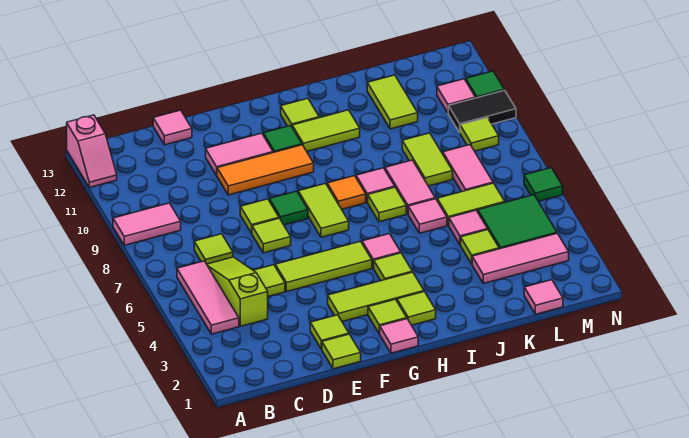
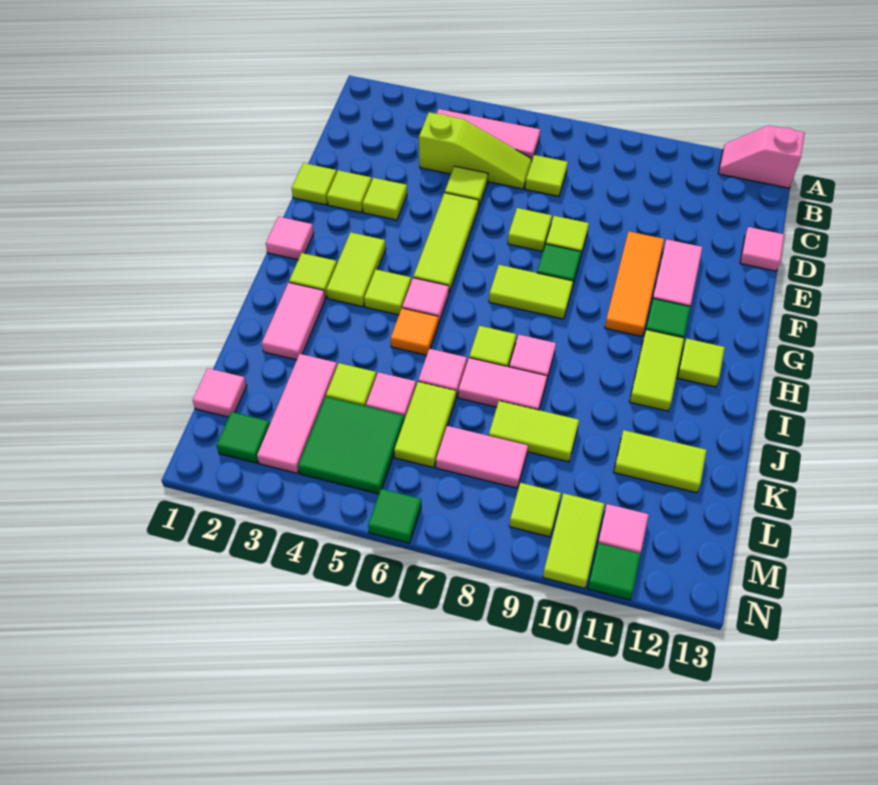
pink 1x2 tile [113,203,181,245] -> pink 1x2 tile moved to [262,283,325,360]
lime 1x3 tile [328,272,424,321] -> lime 1x2 tile [326,232,386,307]
lime 1x1 tile [368,299,407,334] -> lime 1x1 tile moved to [362,178,407,220]
orange 1x1 tile [327,176,366,209] -> orange 1x1 tile moved to [391,308,438,355]
none -> green 1x1 tile [216,412,270,463]
black 1x2 tile [448,90,516,132] -> lime 1x2 tile [543,493,604,588]

